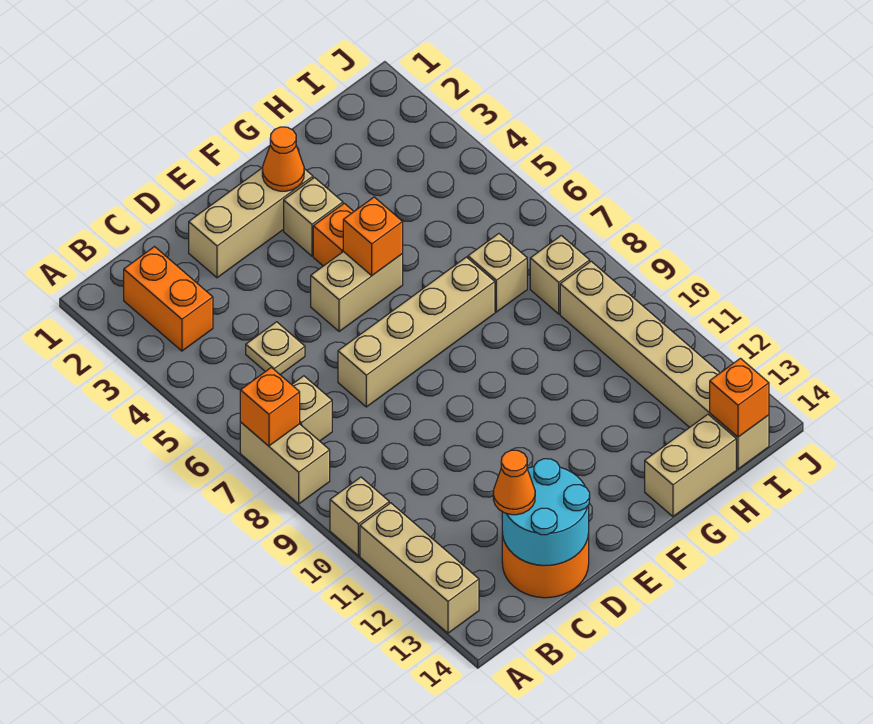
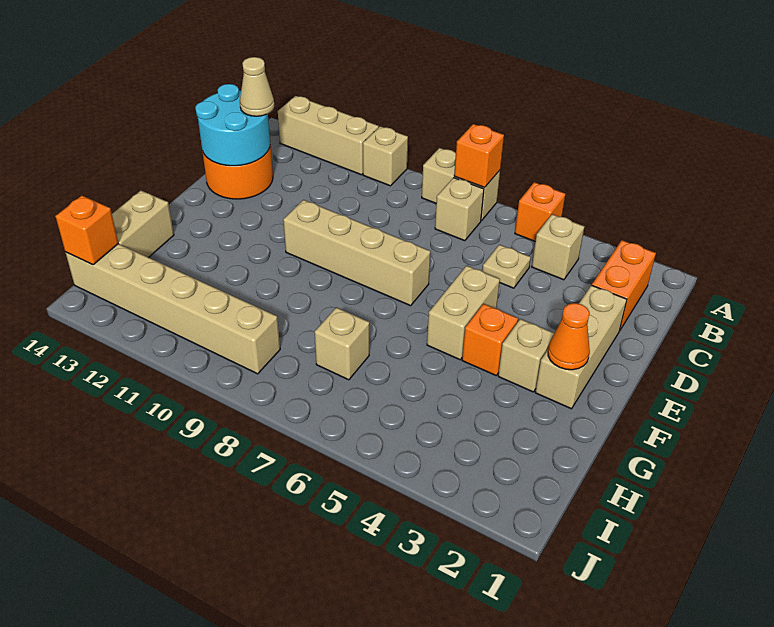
orange 1x2 brick [124,247,213,351] -> orange 1x2 brick turned to [592,240,656,331]
orange 1x1 cone [493,450,535,515] -> tan 1x1 cone [240,57,274,116]
tan 1x4 brick [338,257,495,407] -> tan 1x4 brick turned to [283,200,430,306]
orange 1x1 brick [343,197,403,275] -> orange 1x1 brick moved to [515,182,565,242]
tan 1x1 brick [530,236,590,314] -> tan 1x1 brick moved to [532,214,585,280]

